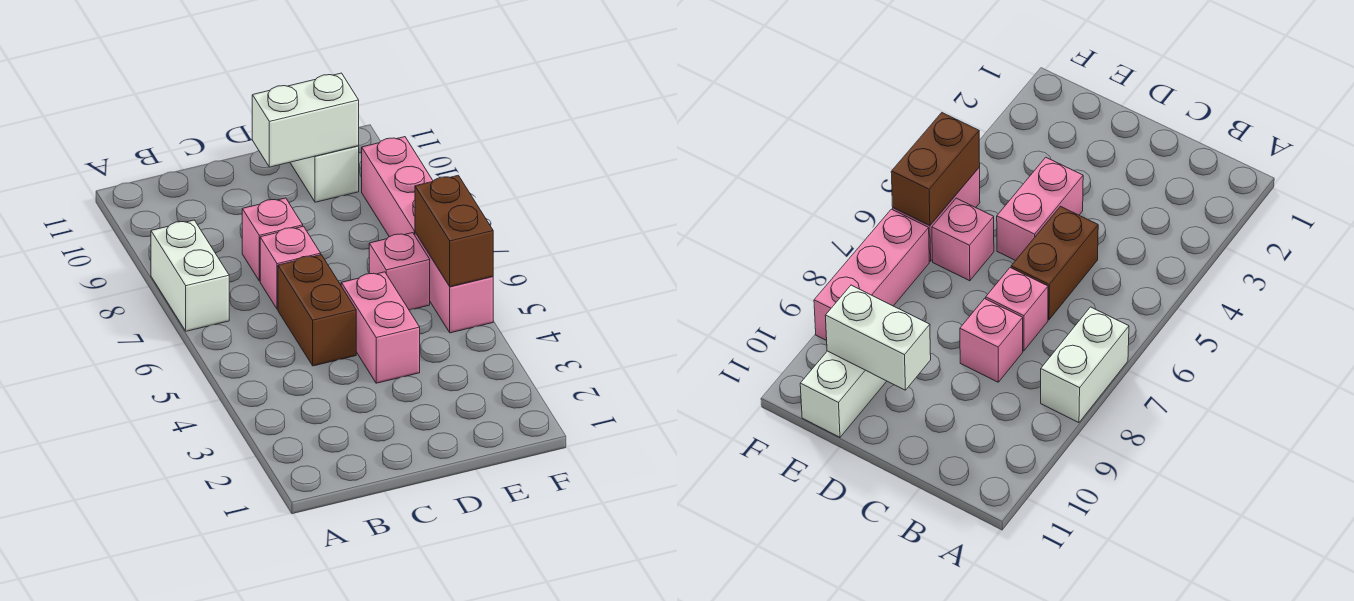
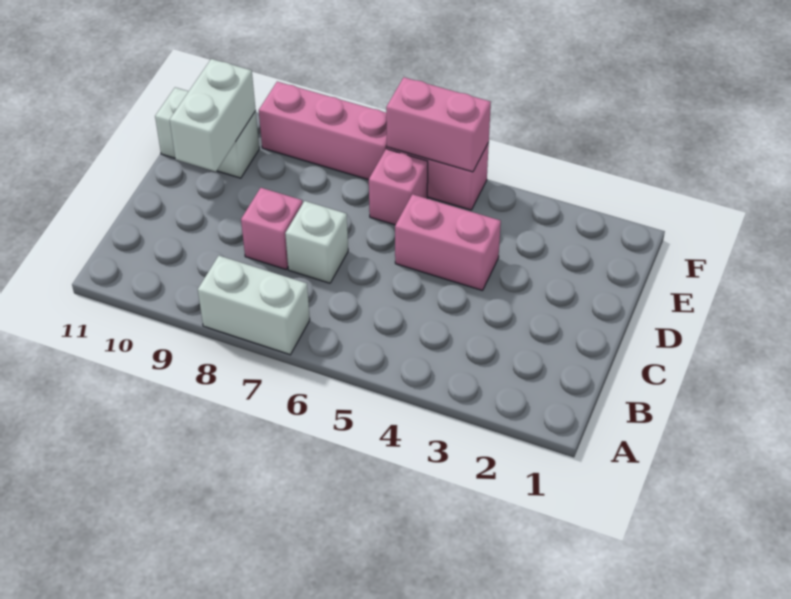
brown 1x2 brick [278,255,356,366] -> none
pink 1x1 brick [260,226,321,309] -> white 1x1 brick [285,201,348,283]
brown 1x2 brick [415,175,493,287] -> pink 1x2 brick [386,77,491,172]

